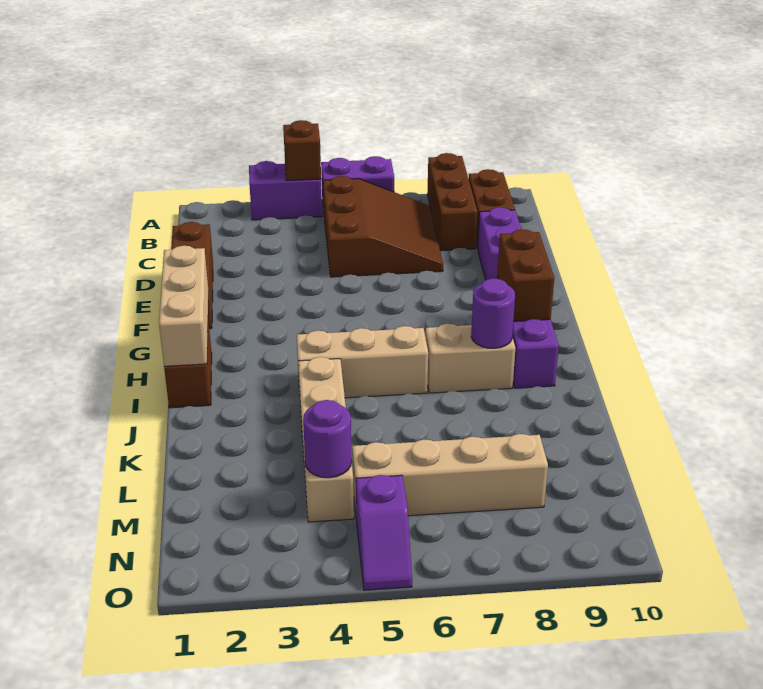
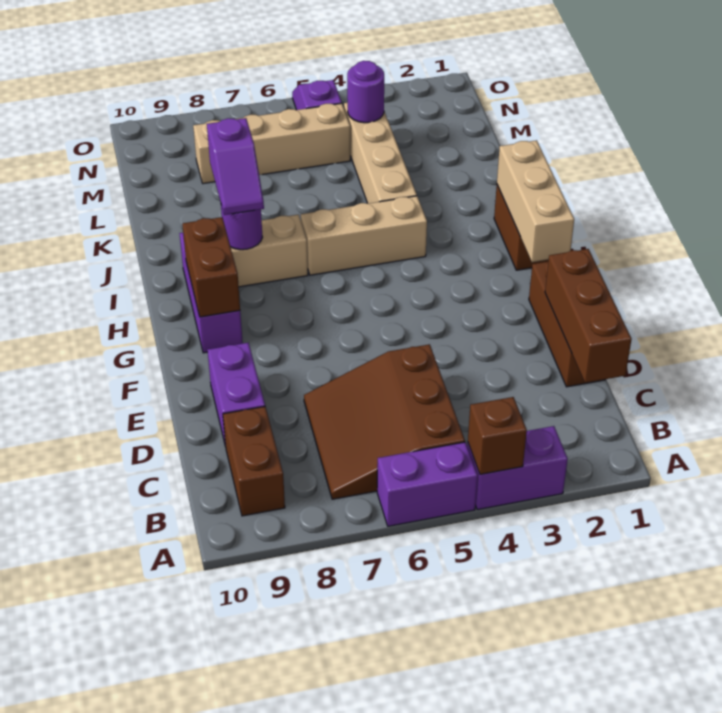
brown 1x3 brick [427,153,477,251] -> brown 1x3 brick moved to [545,249,632,383]
none -> purple 1x2 slope [207,118,264,215]

